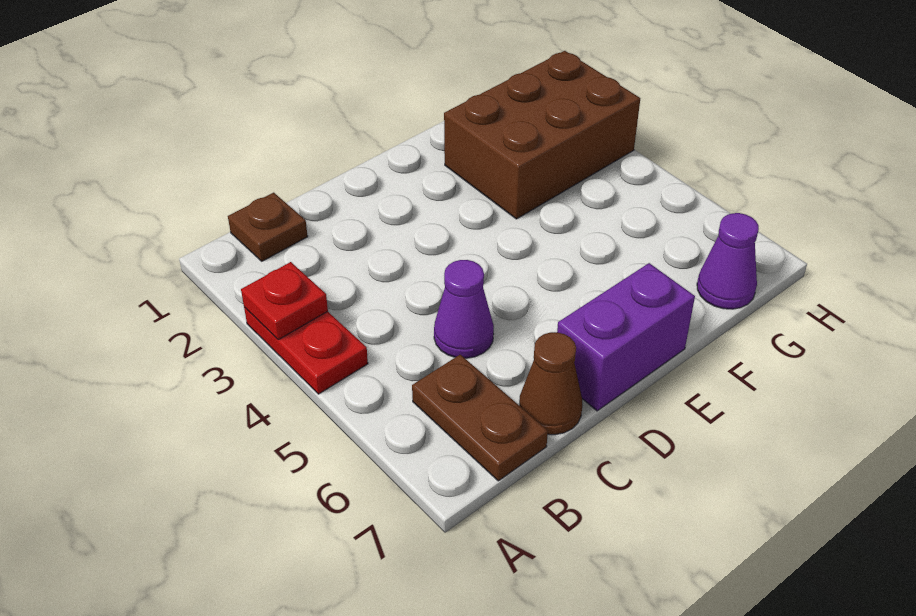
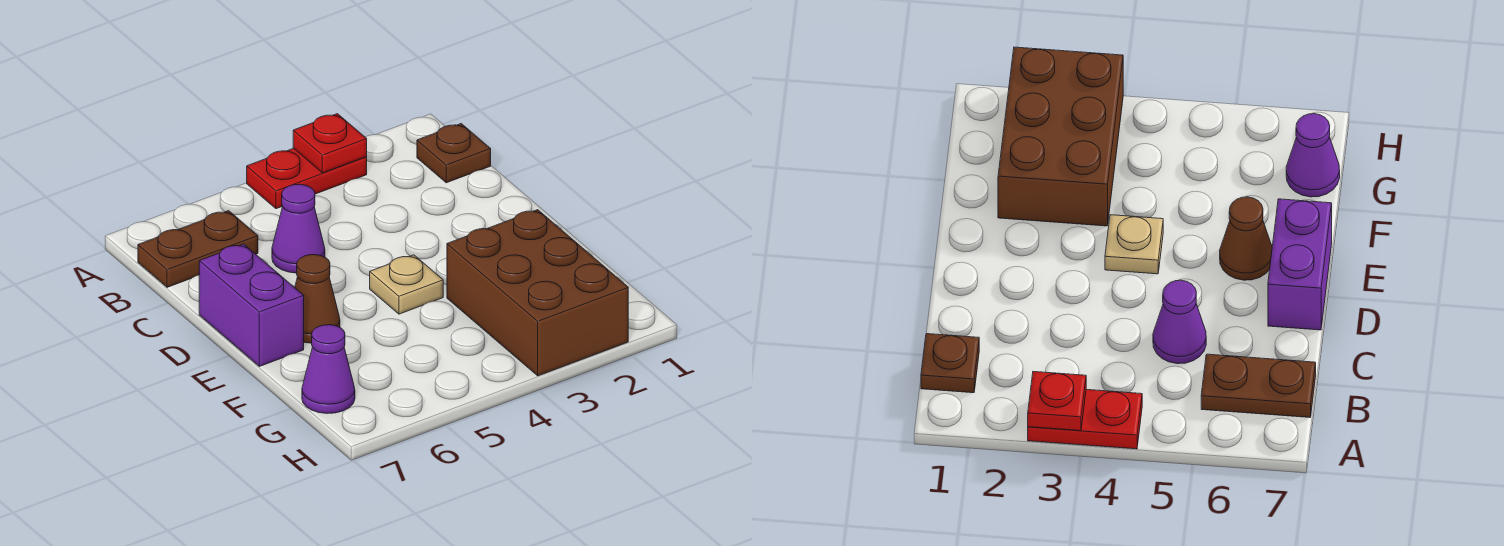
brown 1x1 cone [519,332,582,435] -> brown 1x1 cone moved to [295,255,340,343]
none -> tan 1x1 plate [370,255,443,314]

